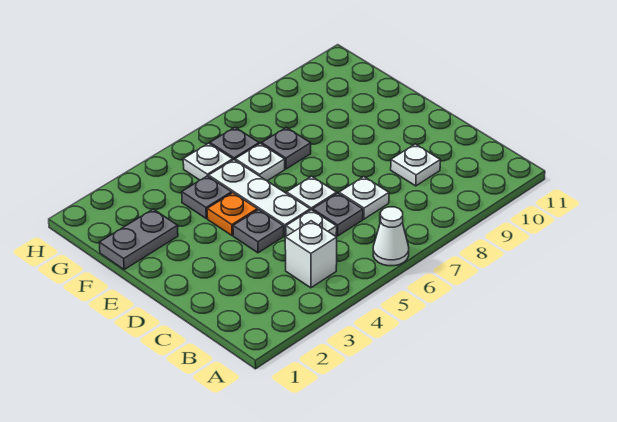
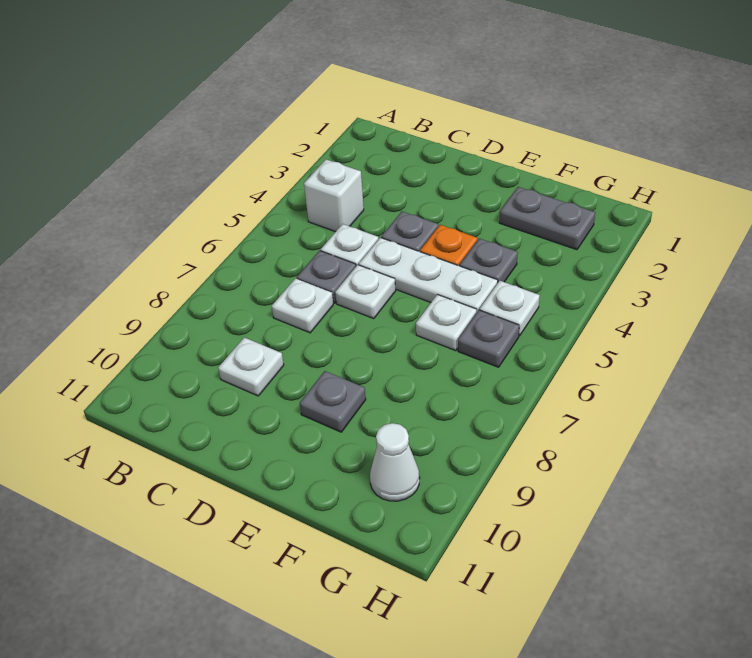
white 1x1 cone [373,207,409,266] -> white 1x1 cone moved to [370,423,420,501]
grey 1x2 plate [99,209,178,270] -> grey 1x2 plate turned to [499,187,595,250]
grey 1x1 plate [262,128,311,169] -> grey 1x1 plate moved to [300,371,366,432]

